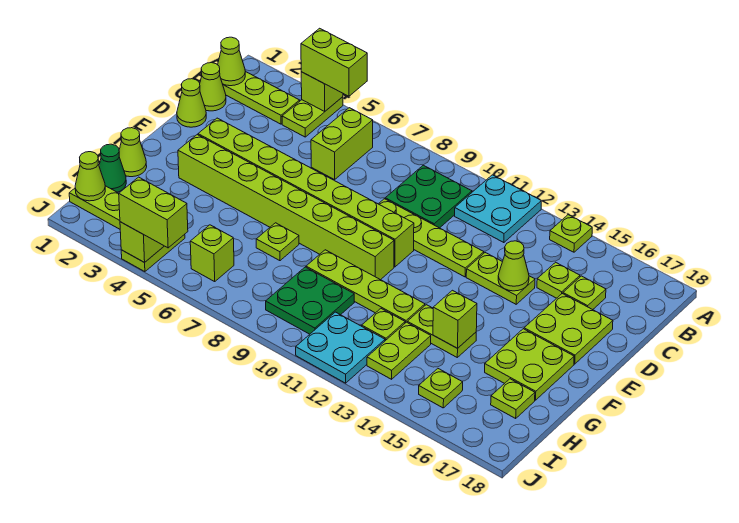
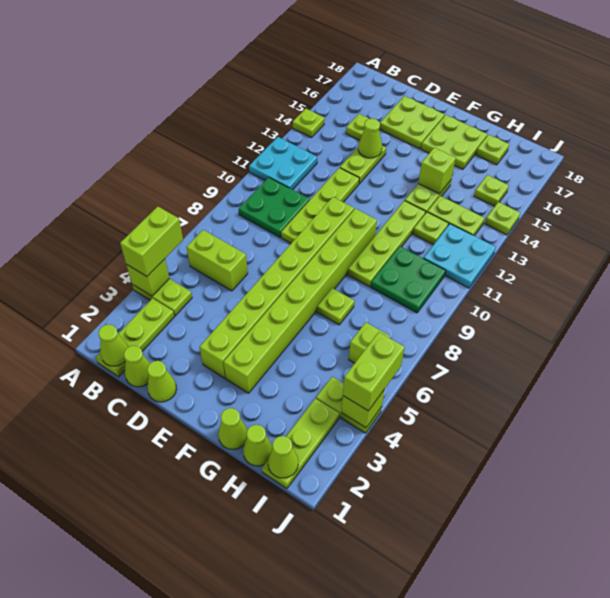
lime 1x1 plate [563,276,606,310] -> lime 1x1 plate moved to [485,202,520,235]
green 1x1 cone [99,144,126,192] -> lime 1x1 cone [243,425,273,466]

